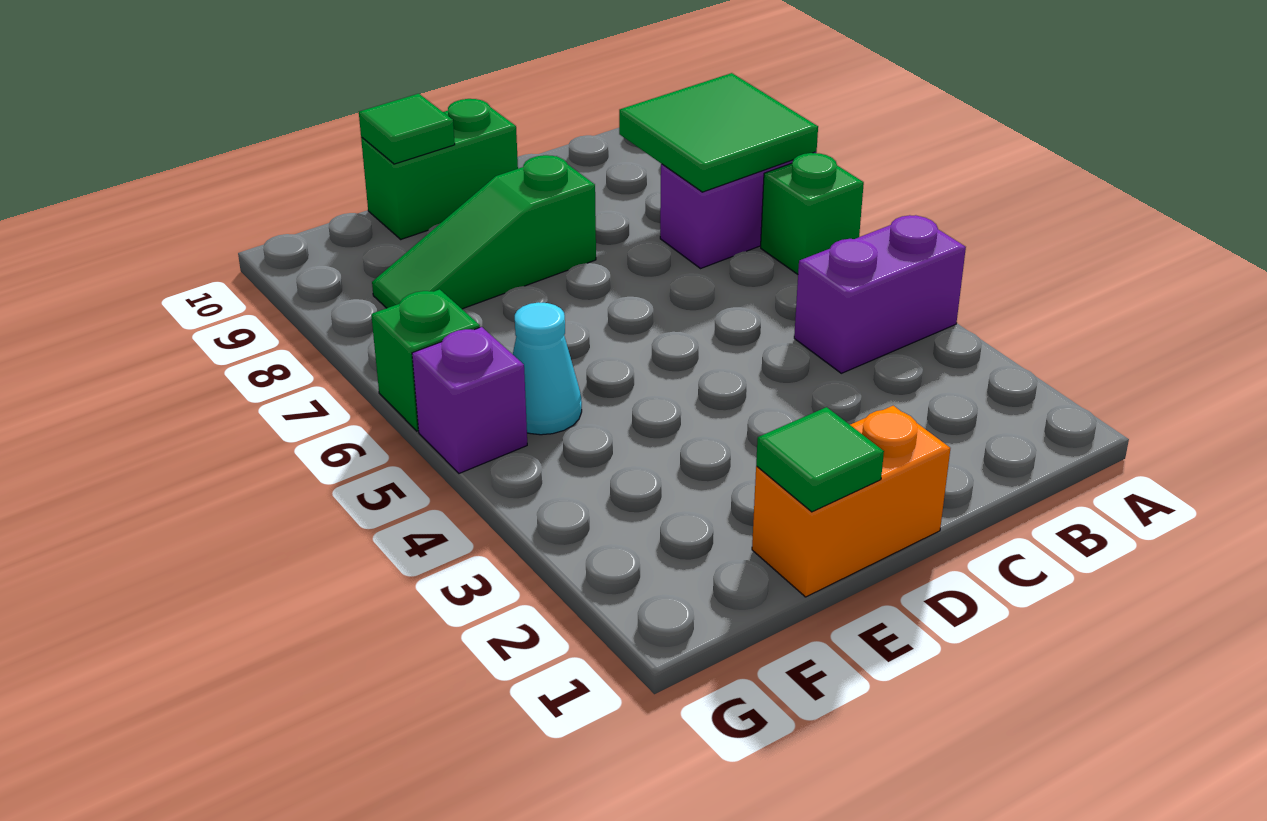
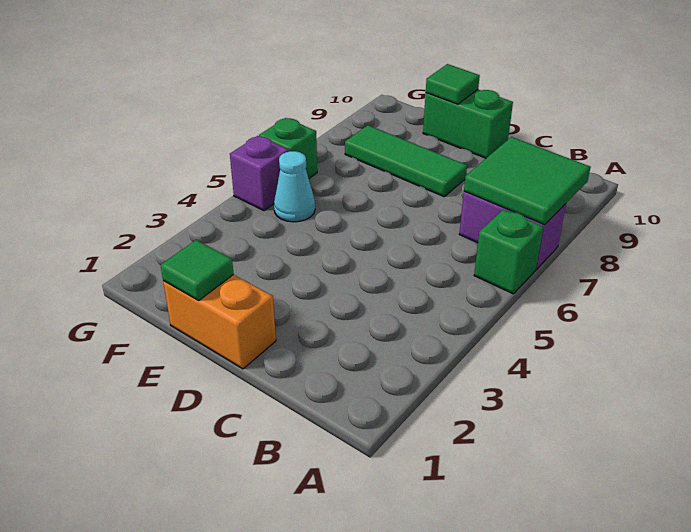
purple 1x2 brick [794,215,966,373] -> none
green 1x3 slope [372,155,596,309] -> green 1x3 tile [345,125,467,197]

